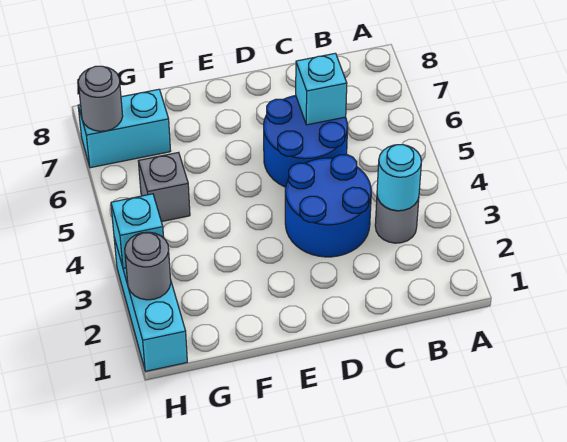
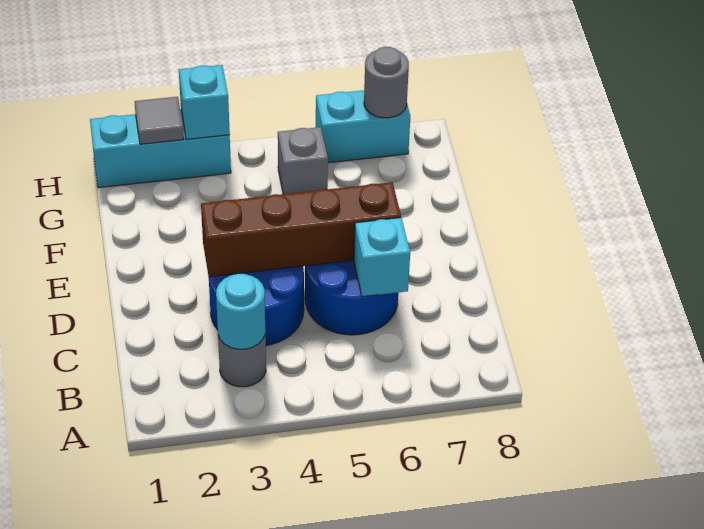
none -> brown 1x4 brick [201,182,401,277]
cyan 1x2 brick [78,89,171,168] -> cyan 1x2 brick turned to [316,90,410,163]
grey 1x1 round brick [125,232,171,300] -> grey 1x1 tile [135,97,184,144]

